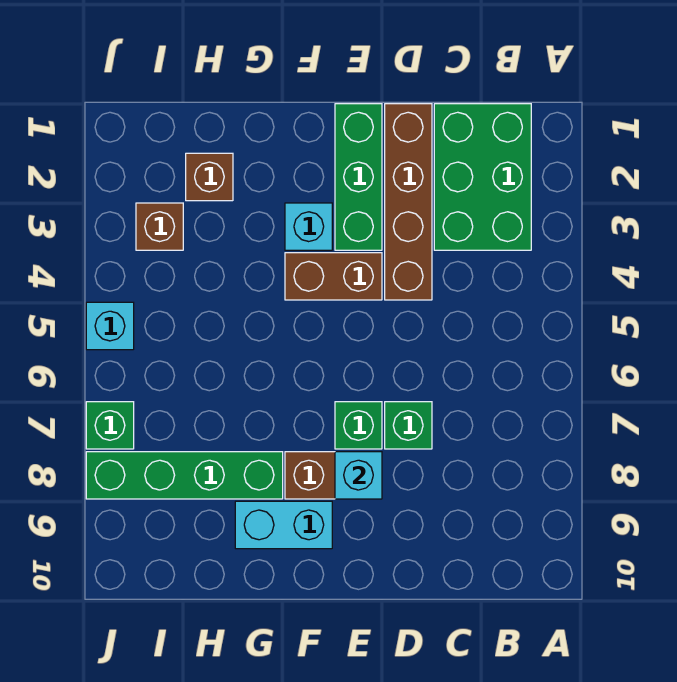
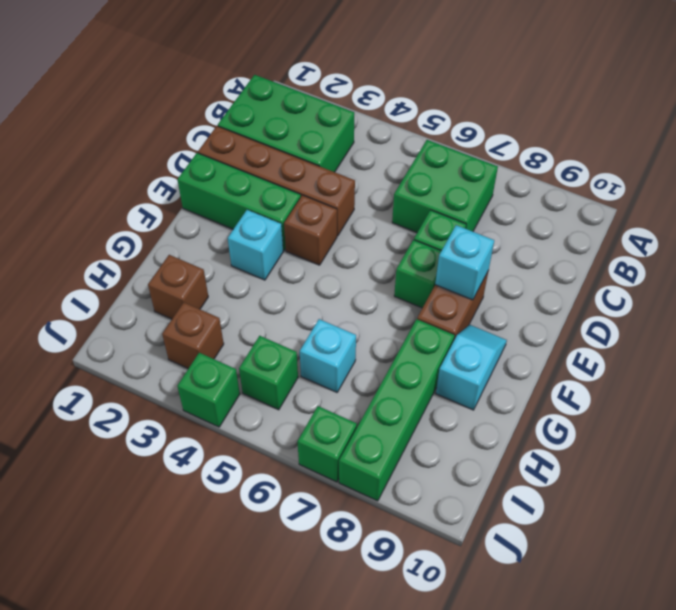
none -> green 2x2 brick [392,140,498,232]
brown 1x2 brick [285,253,382,300] -> brown 1x1 brick [284,195,337,265]
cyan 1x2 brick [235,501,332,549] -> cyan 1x2 slope [436,325,507,410]
none -> green 1x1 brick [239,336,298,410]
none -> green 1x1 brick [177,353,240,427]
cyan 1x1 brick [86,302,134,350] -> cyan 1x1 brick moved to [300,319,356,392]

